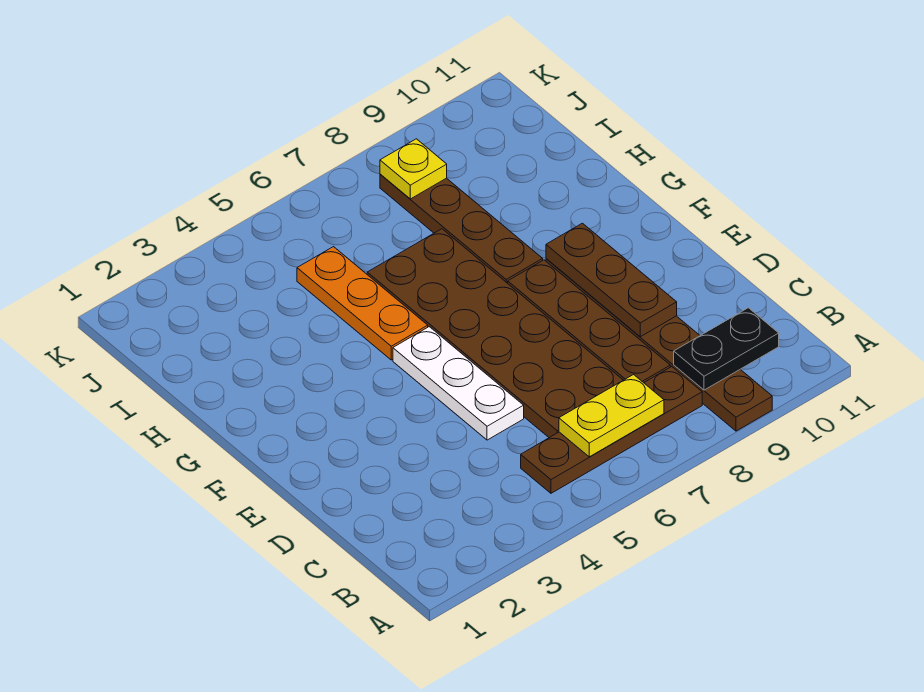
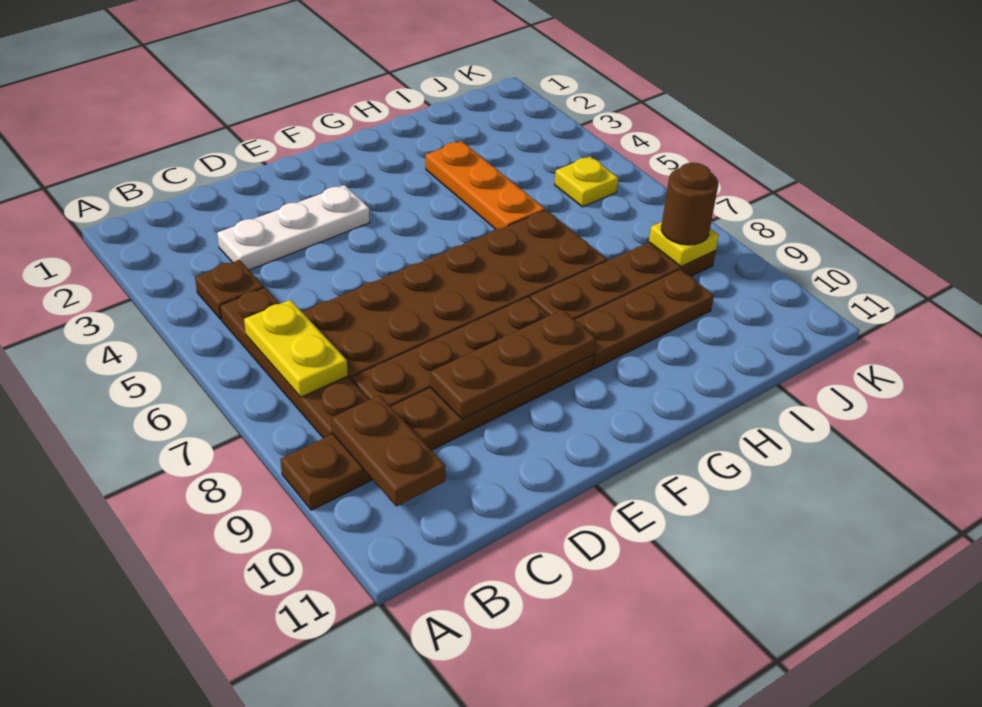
none -> brown 1x1 plate [195,260,264,319]
black 1x2 plate [674,308,779,390] -> brown 1x2 plate [332,395,445,506]
white 1x3 plate [393,327,524,440] -> white 1x3 plate moved to [217,185,370,270]
orange 1x3 plate [297,247,428,360] -> orange 1x3 plate turned to [426,141,545,229]
none -> brown 1x3 plate [575,270,714,369]
none -> yellow 1x1 plate [554,157,618,207]
none -> brown 1x1 round brick [661,163,718,245]

